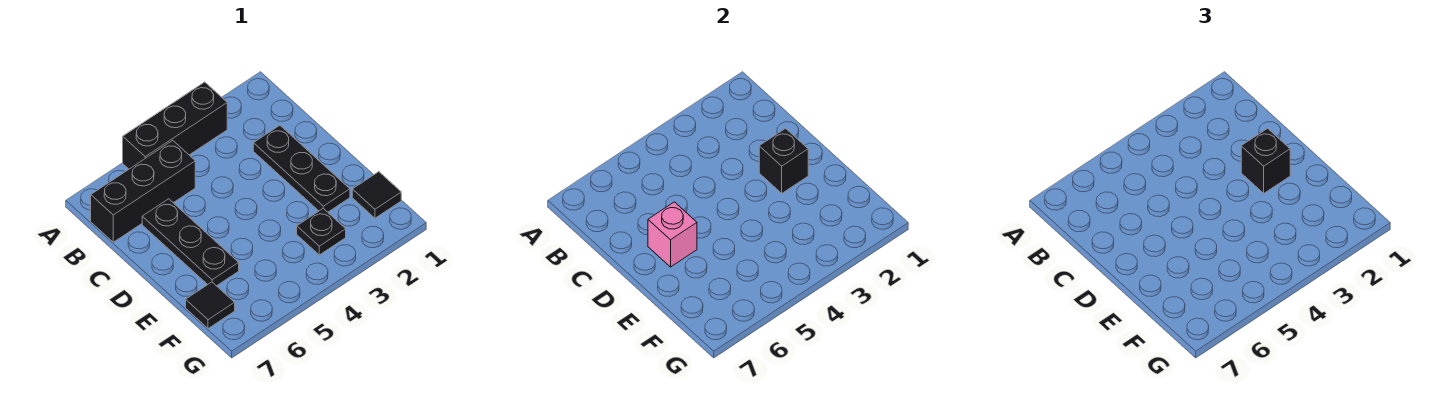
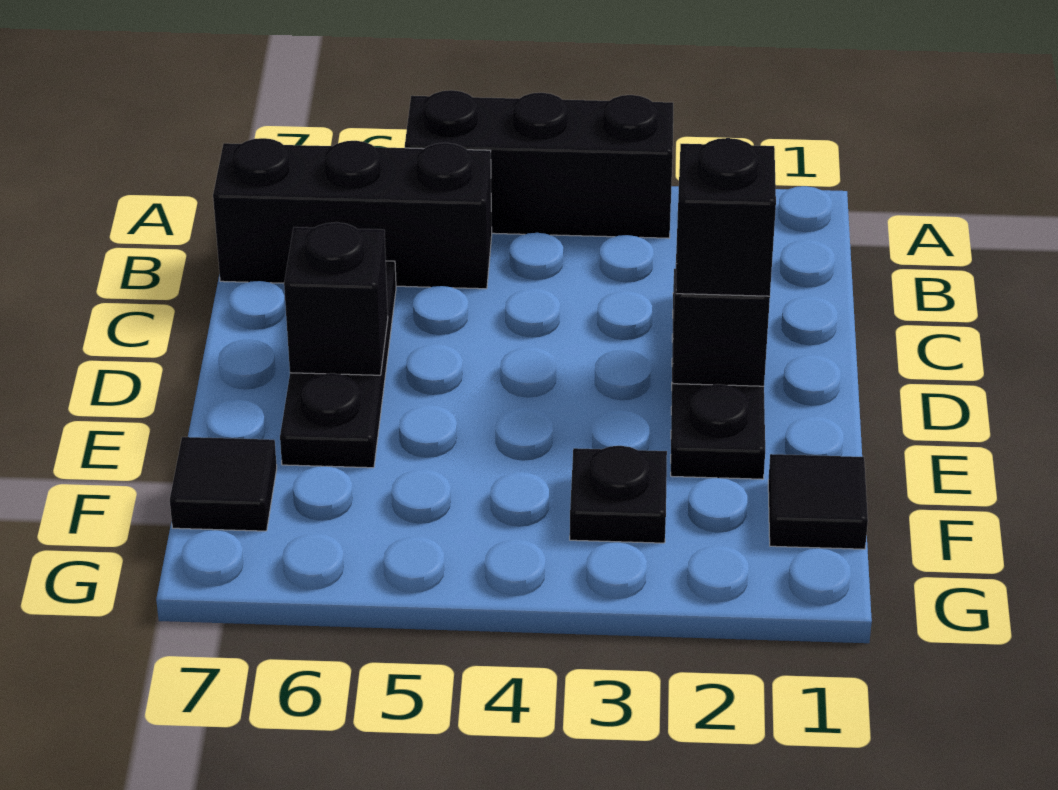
pink 1x1 brick [648,202,697,267] -> black 1x1 brick [284,222,388,375]

